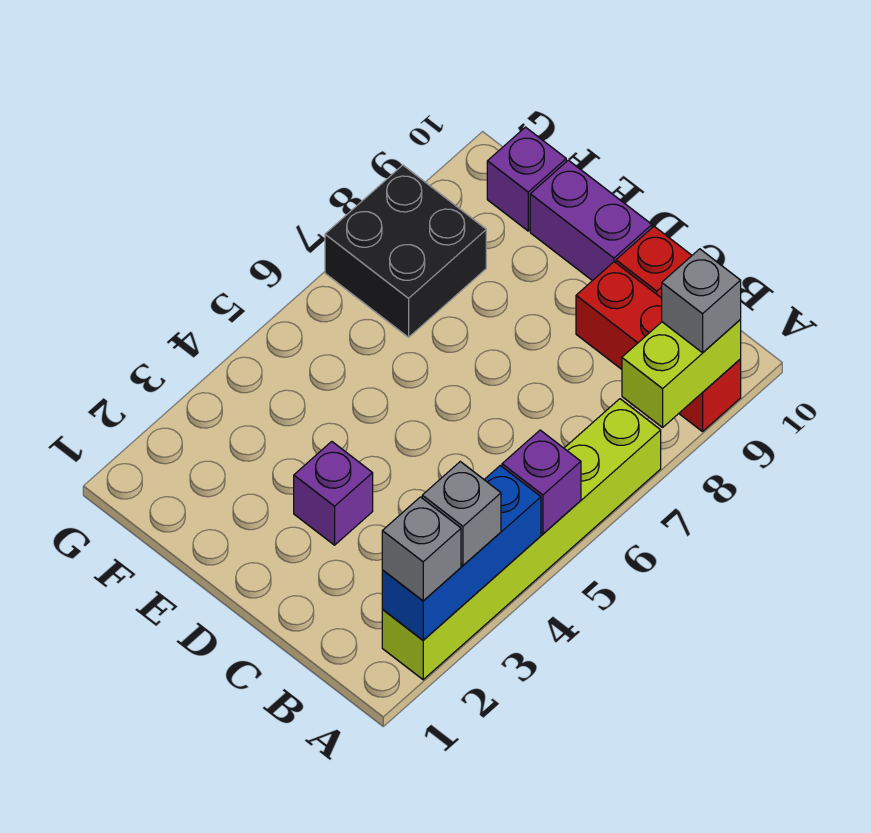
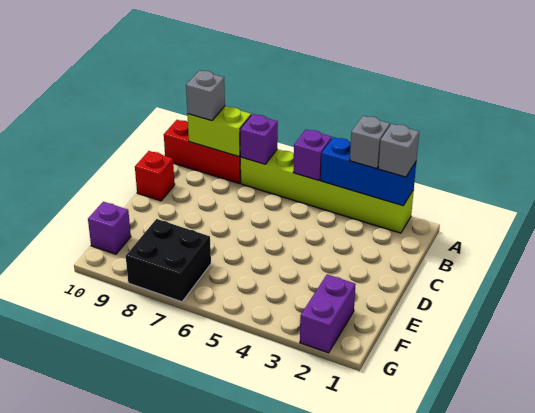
red 1x3 brick [576,262,741,432] -> red 1x3 brick turned to [164,120,241,184]
purple 1x1 brick [294,441,373,545] -> purple 1x1 brick moved to [240,114,278,164]
purple 1x2 brick [530,160,652,281] -> purple 1x2 brick moved to [300,274,356,353]

